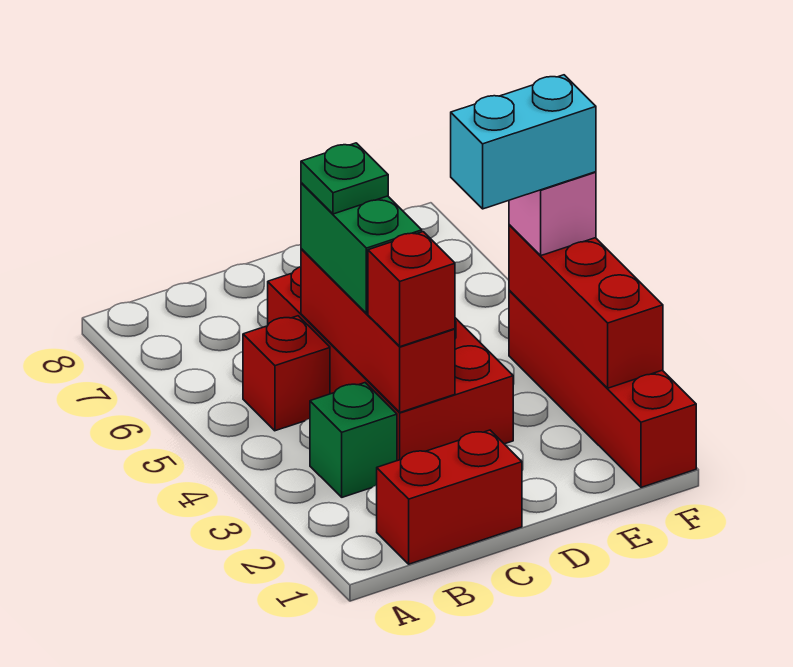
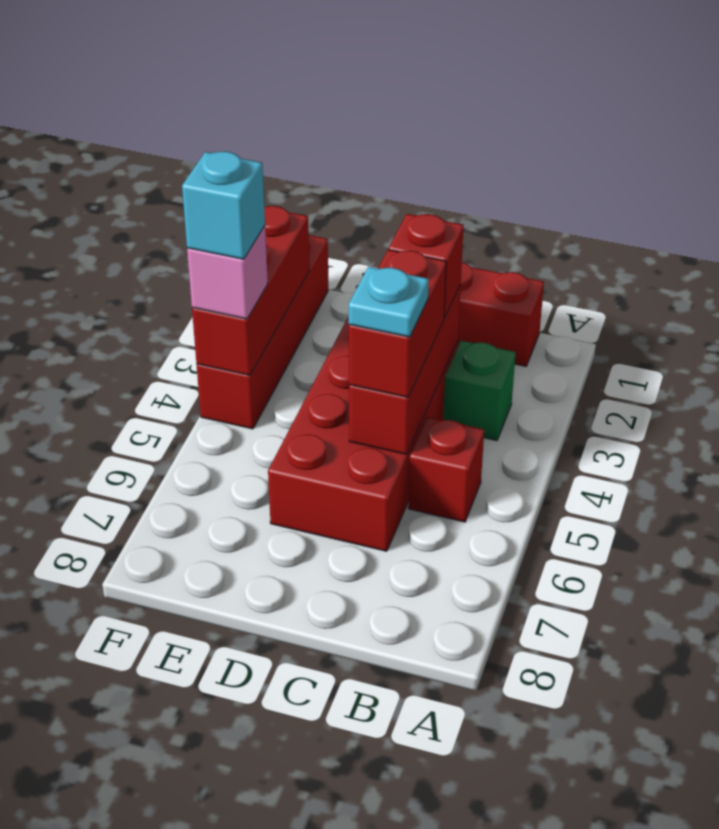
green 1x2 brick [301,183,422,313] -> red 1x2 brick [349,250,446,397]
green 1x1 plate [301,143,388,214] -> cyan 1x1 plate [349,267,429,337]
cyan 1x2 brick [451,75,596,209] -> cyan 1x1 brick [182,151,265,259]

